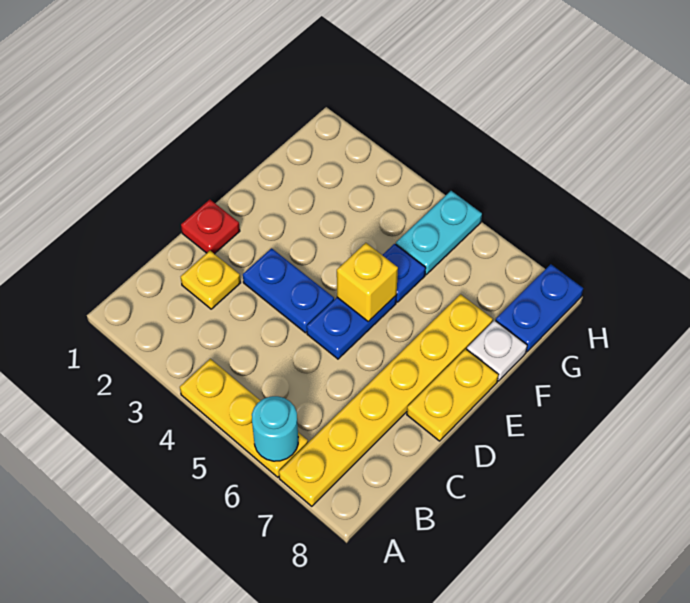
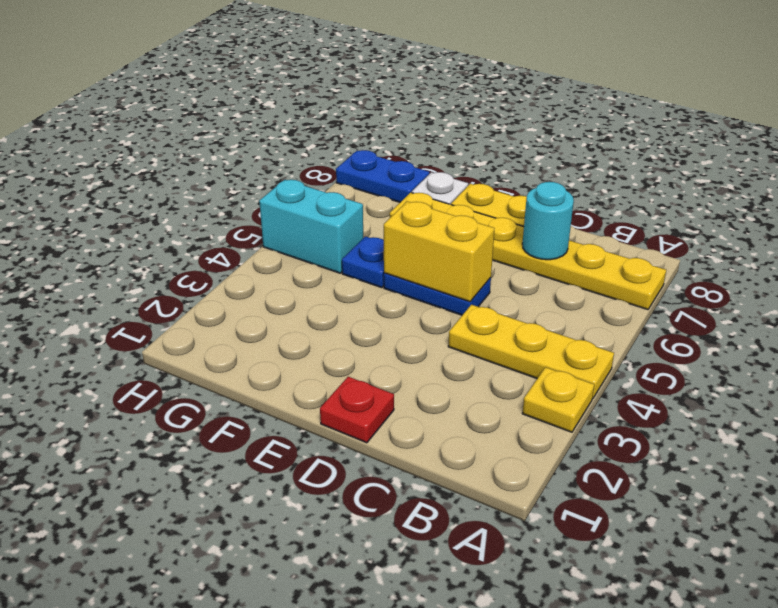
yellow 1x3 plate [180,359,308,477] -> yellow 1x3 plate turned to [448,305,614,399]
cyan 1x1 round brick [252,396,298,461] -> cyan 1x1 round brick moved to [522,182,574,260]
yellow 1x1 plate [181,251,241,309] -> yellow 1x1 plate moved to [522,367,594,432]
blue 1x2 plate [243,248,334,333] -> none
yellow 1x1 brick [337,243,398,322] -> yellow 1x2 brick [384,201,495,302]
cyan 1x2 plate [396,191,482,275] -> cyan 1x2 brick [259,180,363,273]

